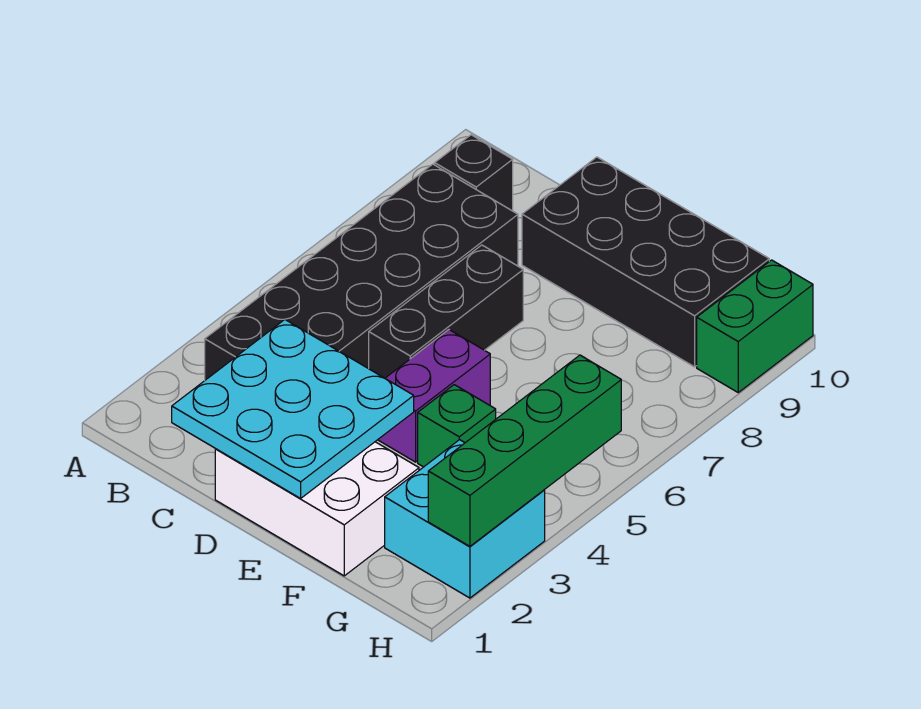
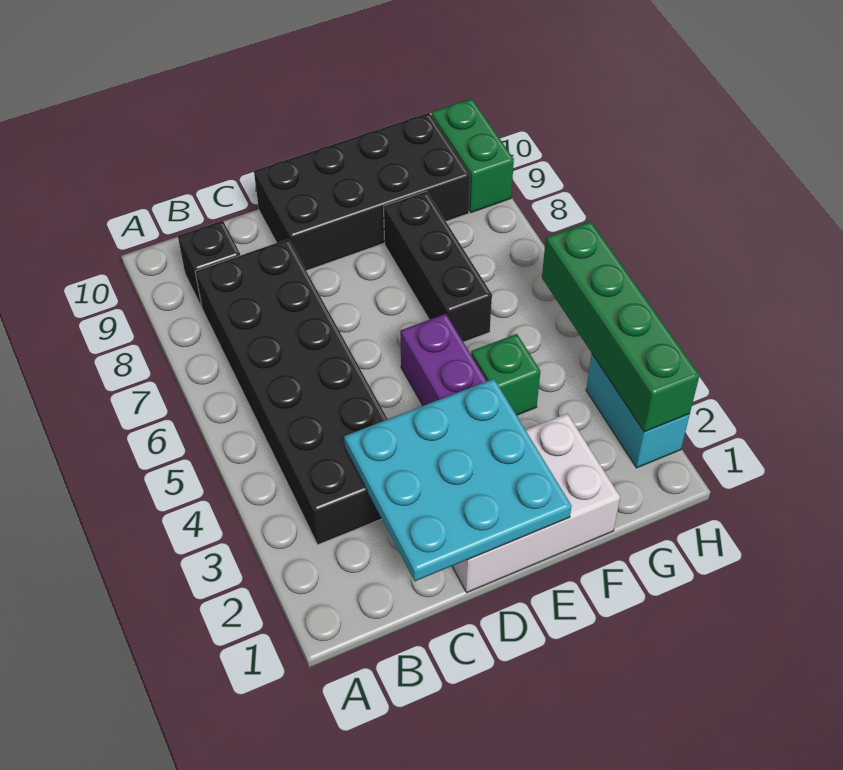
black 1x3 brick [369,245,523,378] -> black 1x3 brick moved to [384,191,492,342]
cyan 2x2 brick [385,440,545,598] -> cyan 1x2 brick [586,354,690,468]

